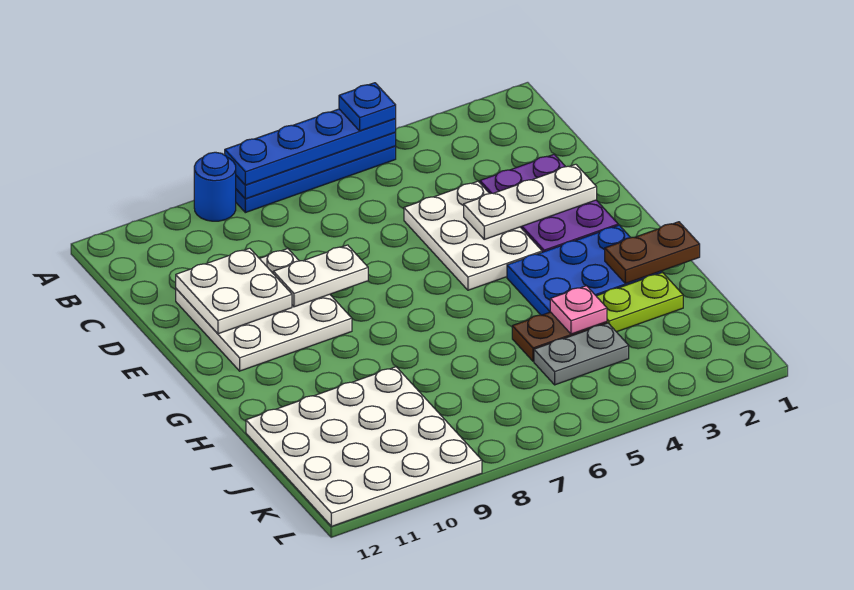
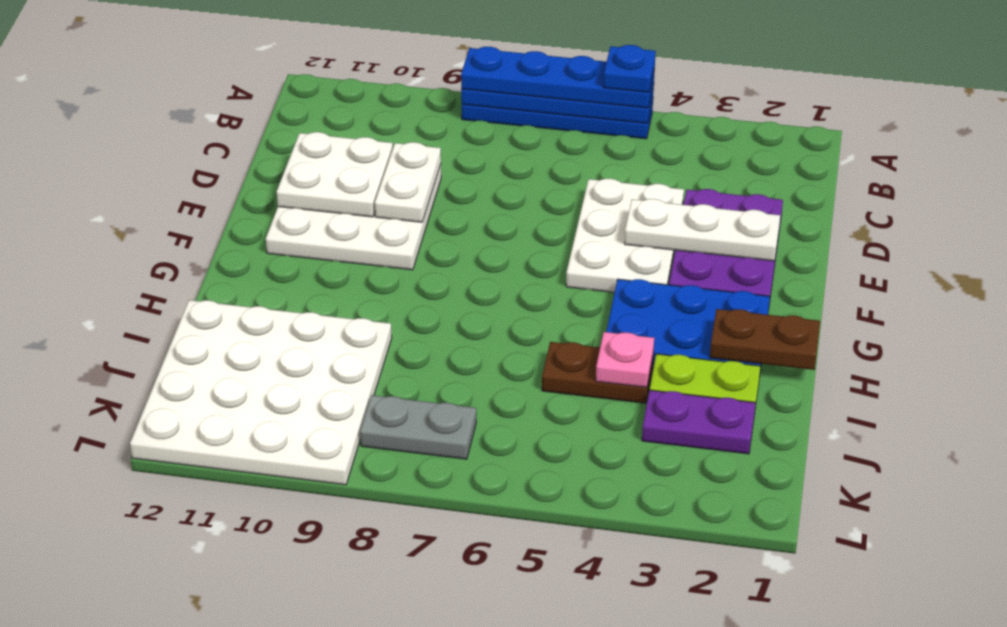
blue 1x1 round brick [194,152,236,221] -> none
white 1x2 plate [273,245,368,307] -> white 1x2 plate turned to [375,142,441,222]
none -> purple 1x2 plate [642,390,756,454]
grey 1x2 plate [534,323,629,385] -> grey 1x2 plate moved to [360,395,476,459]

